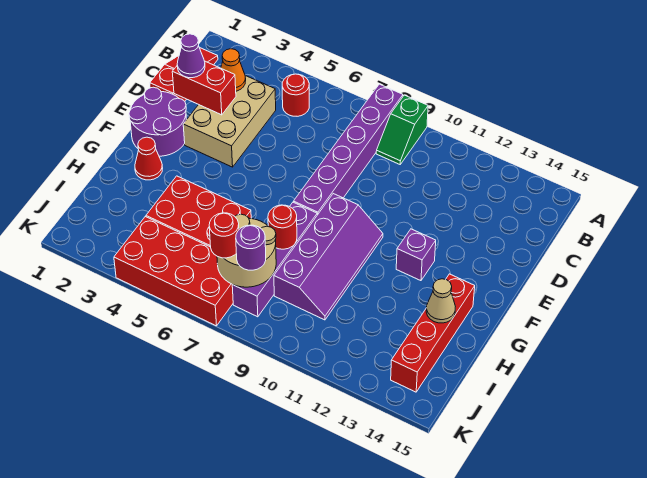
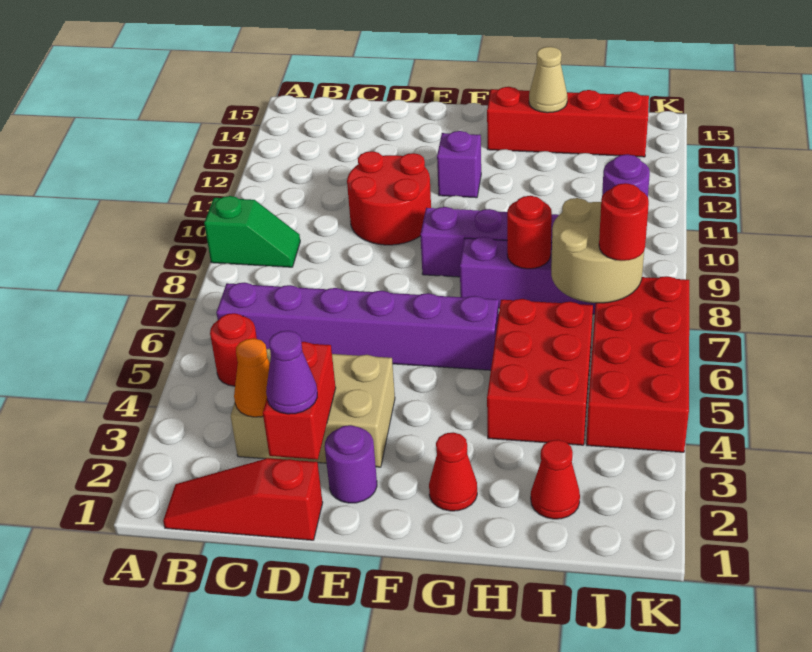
purple 1x6 brick [294,84,403,215] -> purple 1x6 brick moved to [216,283,499,370]
none -> red 2x2 round brick [347,151,431,245]
purple 2x2 round brick [129,87,187,156] -> purple 1x1 round brick [325,425,377,503]
none -> red 1x1 cone [531,440,580,519]

